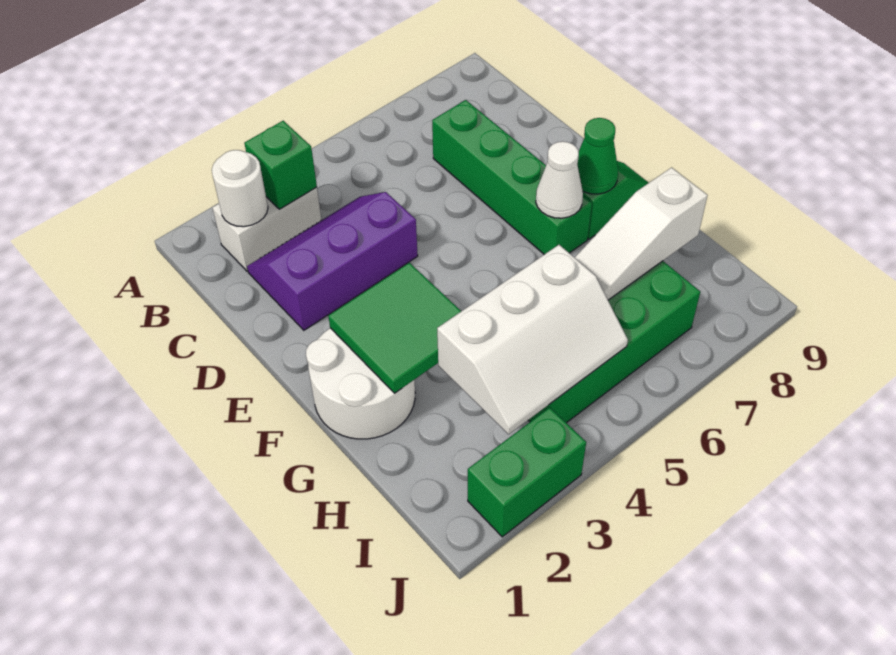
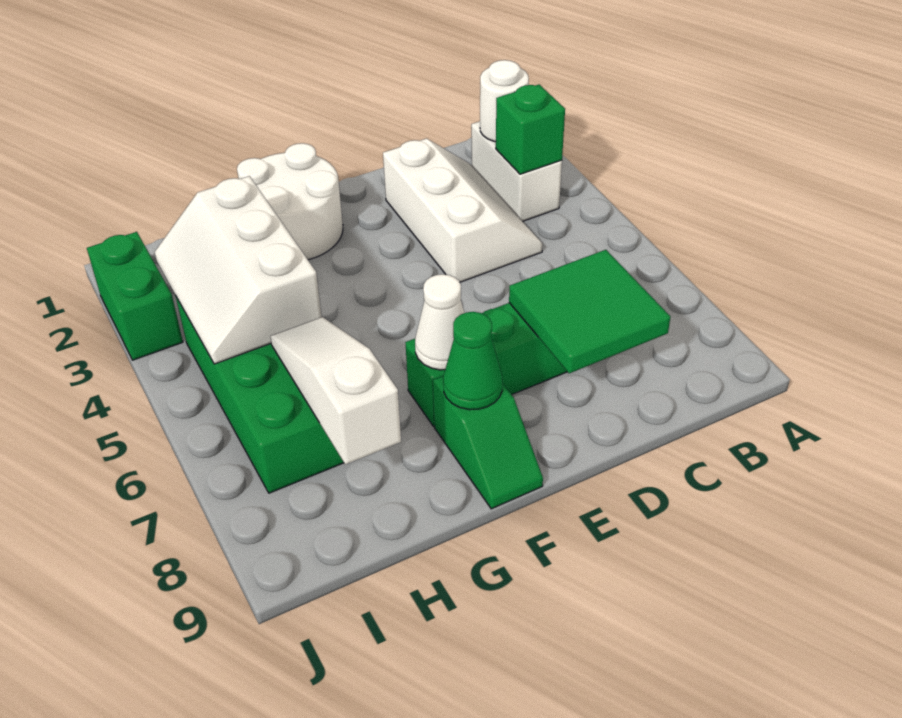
purple 2x3 slope [247,192,418,330] -> white 2x3 slope [383,139,543,282]
green 2x2 tile [328,263,461,393] -> green 2x2 tile moved to [509,250,670,373]

